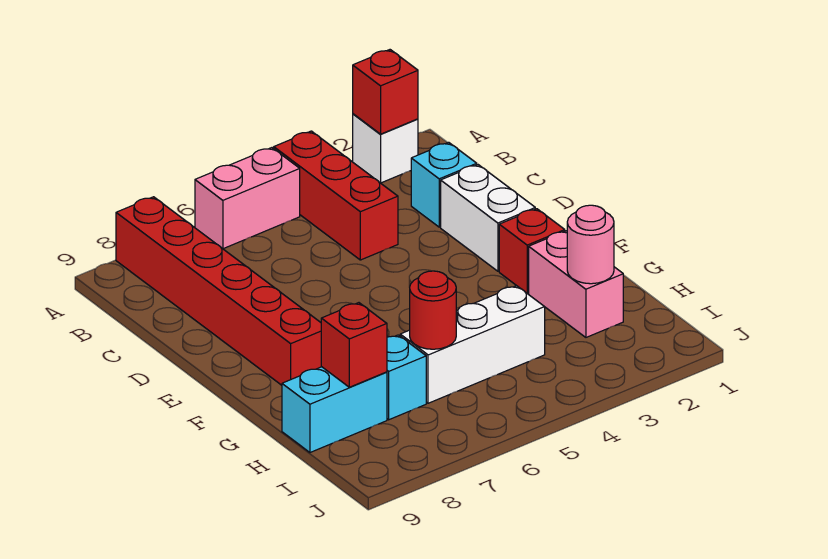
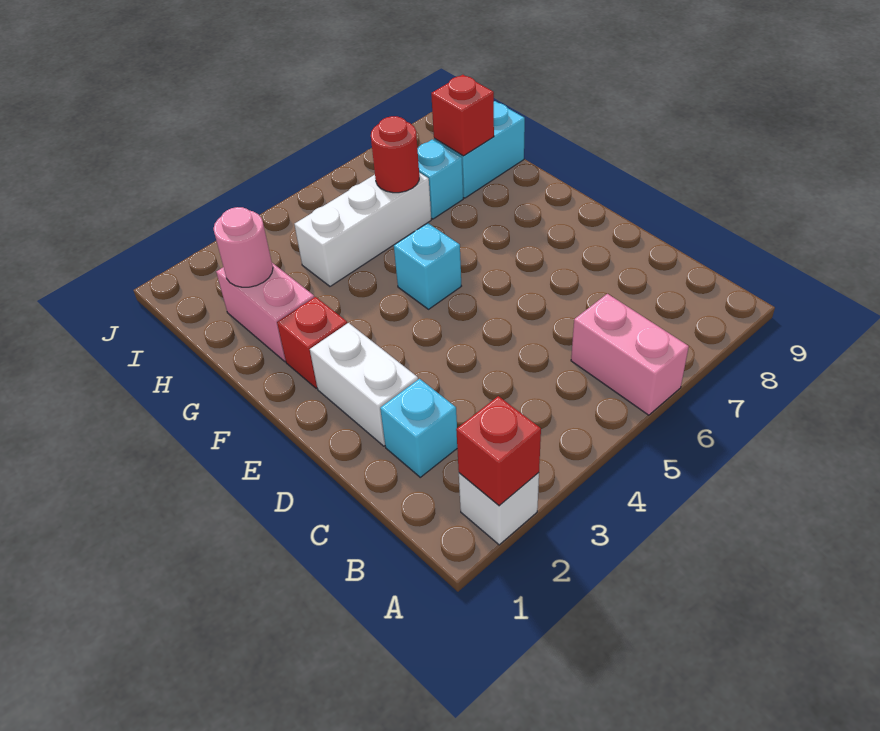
red 1x3 brick [274,131,398,260] -> none
pink 1x2 brick [195,148,300,249] -> pink 1x2 brick turned to [571,294,689,415]
red 1x6 brick [116,197,321,385] -> none
none -> cyan 1x1 brick [394,223,461,309]

